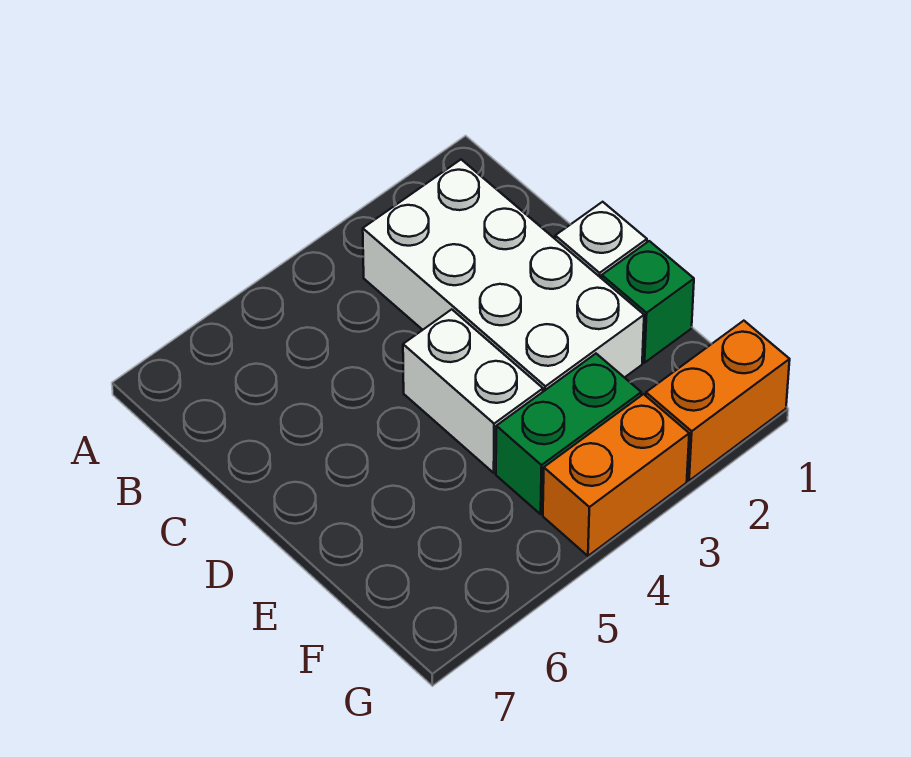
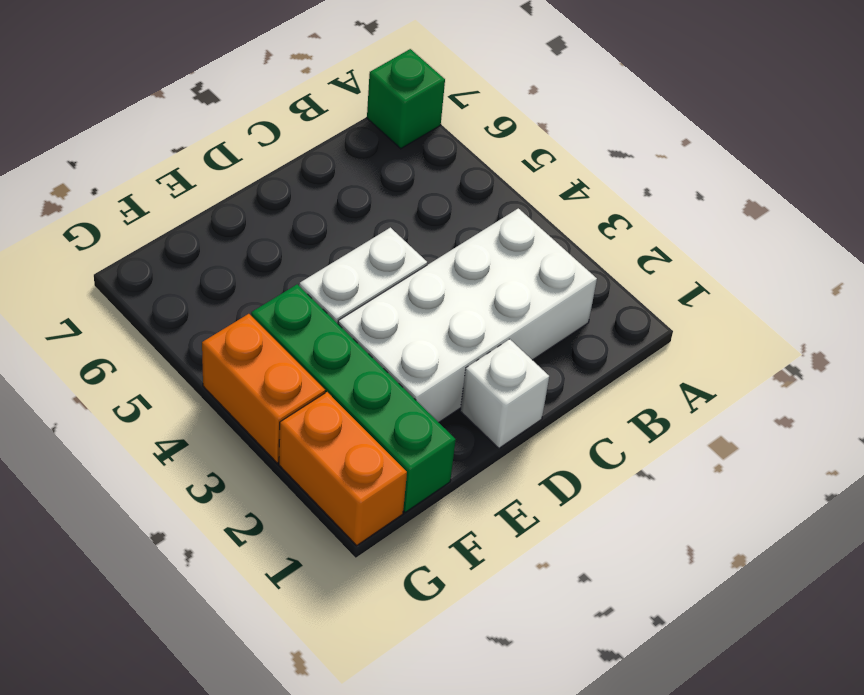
green 1x1 brick [602,241,694,363] -> green 1x1 brick moved to [367,49,445,149]
green 1x2 brick [496,354,641,514] -> green 1x4 brick [251,284,456,512]

